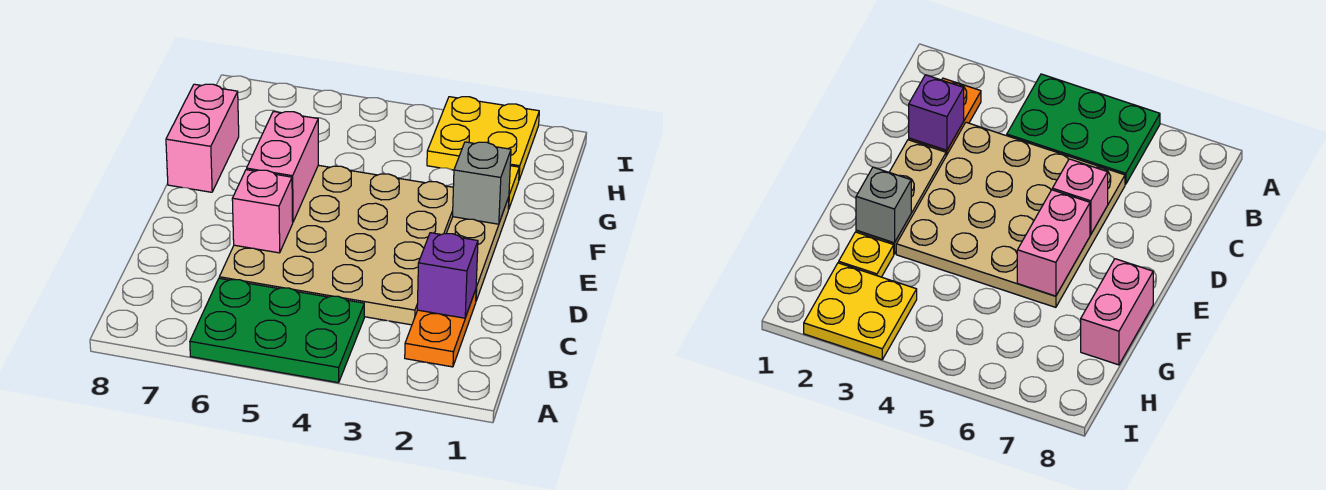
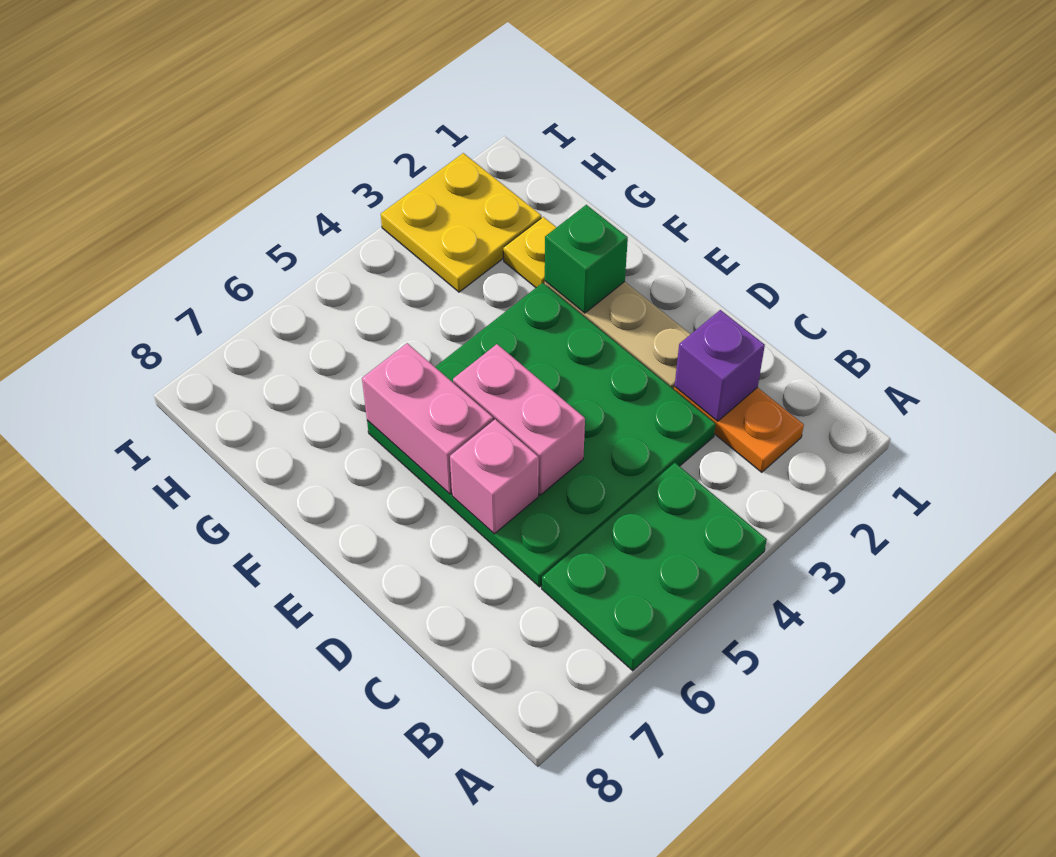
tan 4x4 plate [219,165,453,325] -> green 4x4 plate [367,283,716,587]
grey 1x1 brick [453,142,511,224] -> green 1x1 brick [545,205,628,313]
pink 1x2 brick [166,84,239,192] -> pink 1x2 brick moved to [453,344,585,495]

